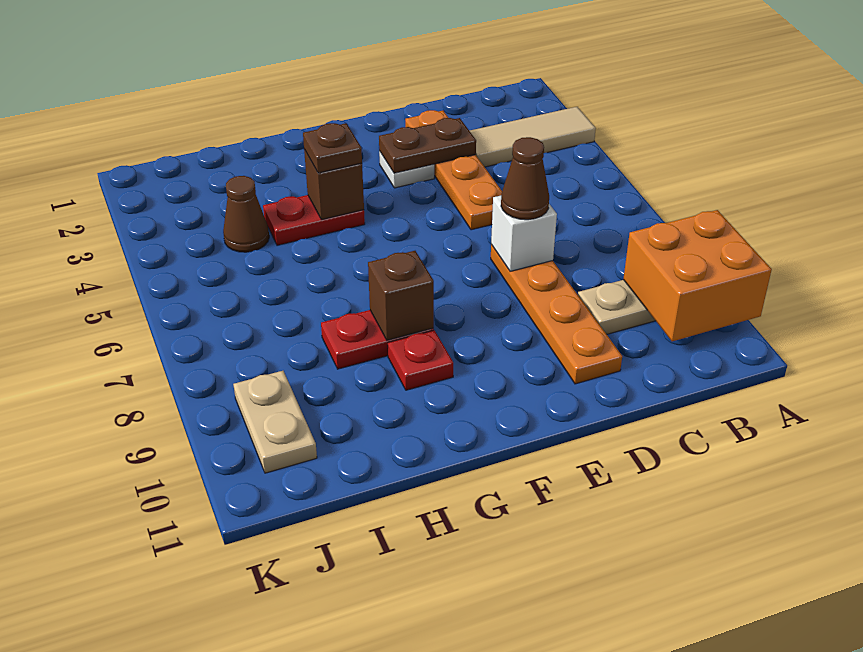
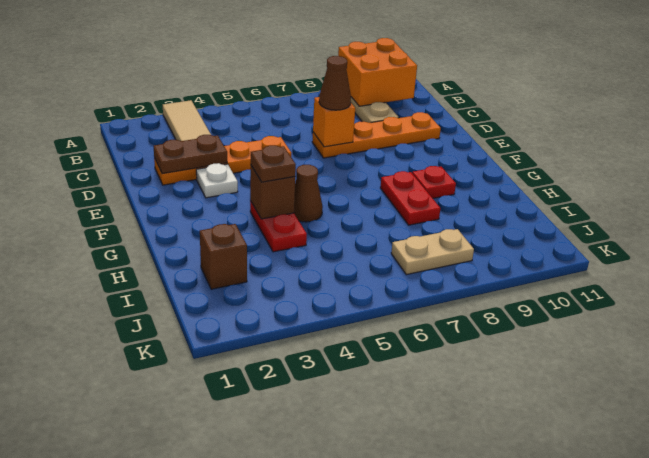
brown 1x2 plate [379,118,476,173] -> brown 1x2 plate turned to [154,135,227,174]
white 1x1 brick [491,196,557,271] -> orange 1x1 brick [313,97,355,147]
brown 1x1 brick [368,251,434,340] -> brown 1x1 brick moved to [200,224,247,289]
brown 1x1 cone [223,176,269,252] -> brown 1x1 cone moved to [294,165,323,222]
tan 1x2 plate [233,371,317,473] -> tan 1x2 plate moved to [391,229,474,275]

